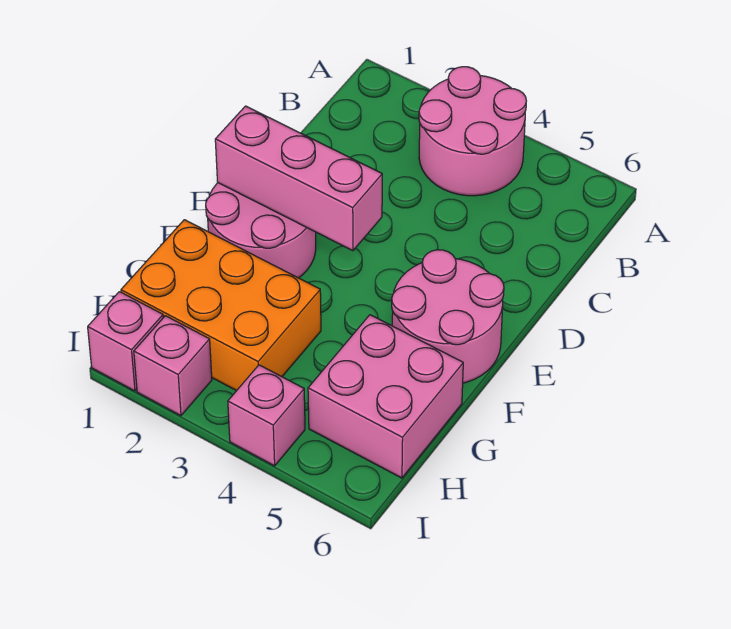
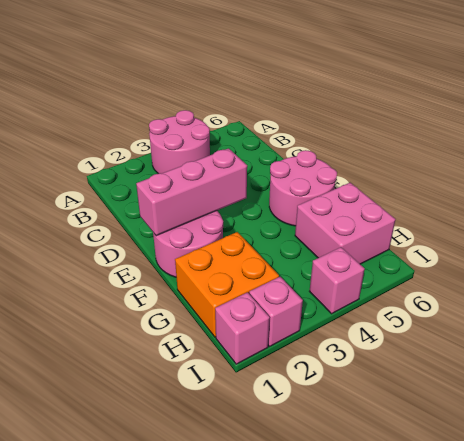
orange 2x3 brick [121,220,321,391] -> orange 2x2 brick [175,232,279,337]

